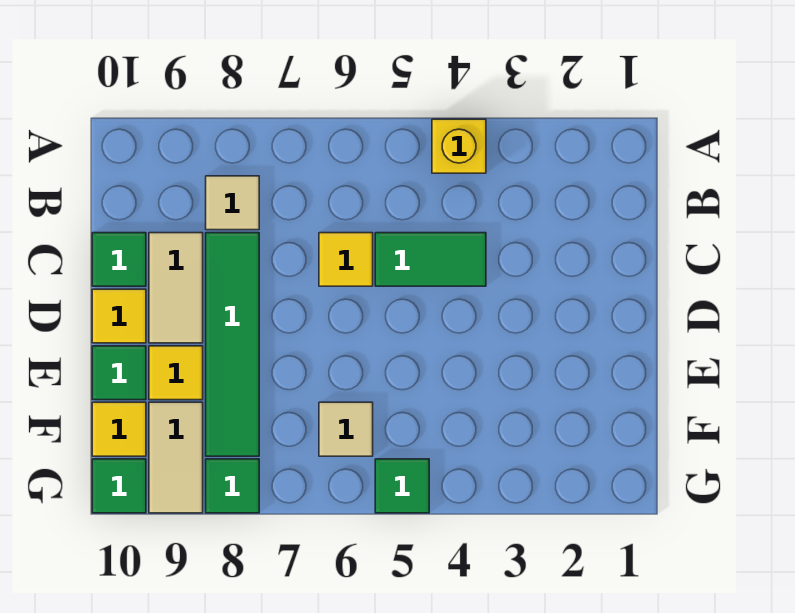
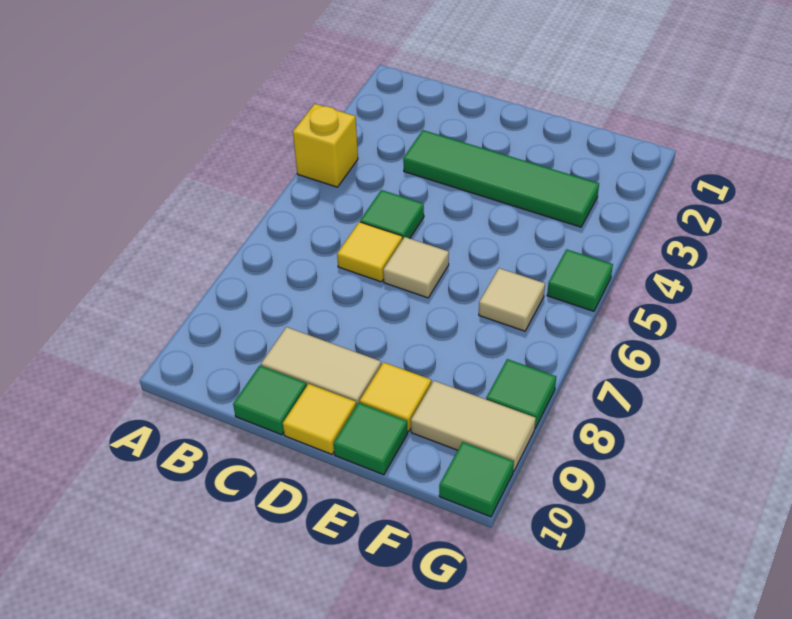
tan 1x1 tile [206,176,259,230] -> tan 1x1 tile moved to [383,237,449,298]
green 1x2 tile [375,233,486,286] -> green 1x1 tile [360,190,424,240]
green 1x4 tile [206,233,259,456] -> green 1x4 tile moved to [403,130,599,227]
yellow 1x1 tile [92,402,146,456] -> none

